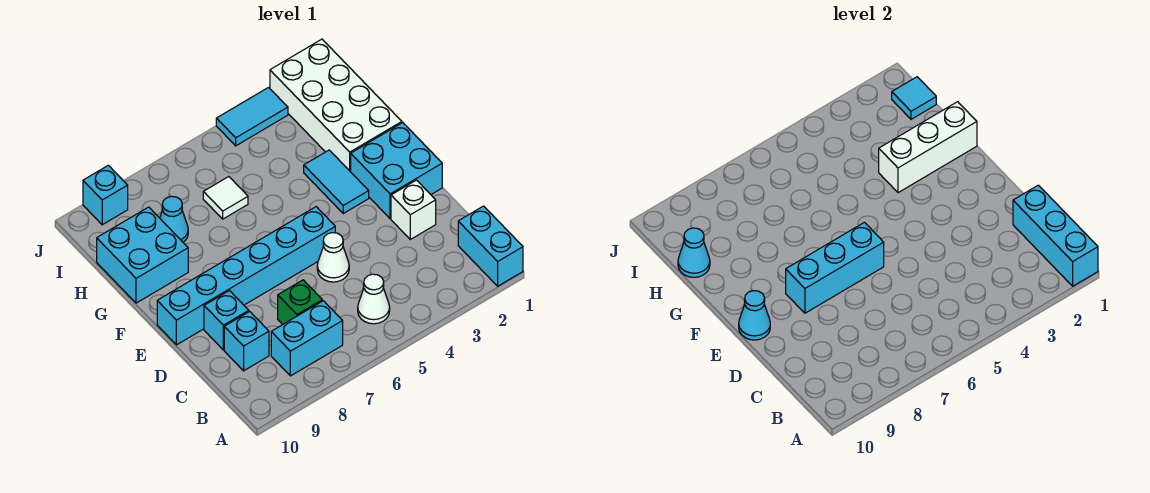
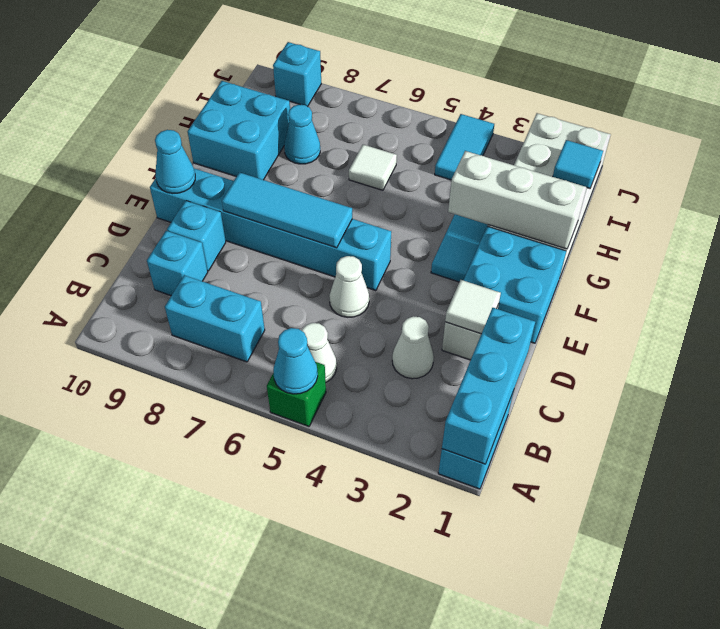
none -> white 1x1 cone [392,316,434,379]
green 1x1 brick [278,280,322,325] -> green 1x1 brick moved to [267,362,326,426]
none -> white 1x1 tile [445,280,501,334]
cyan 1x3 brick [786,222,884,313] -> cyan 1x3 tile [222,172,352,248]
cyan 1x1 cone [678,228,710,277] -> cyan 1x1 cone moved to [273,328,318,394]
cyan 1x2 tile [216,87,288,146] -> cyan 1x2 tile turned to [435,114,494,180]

